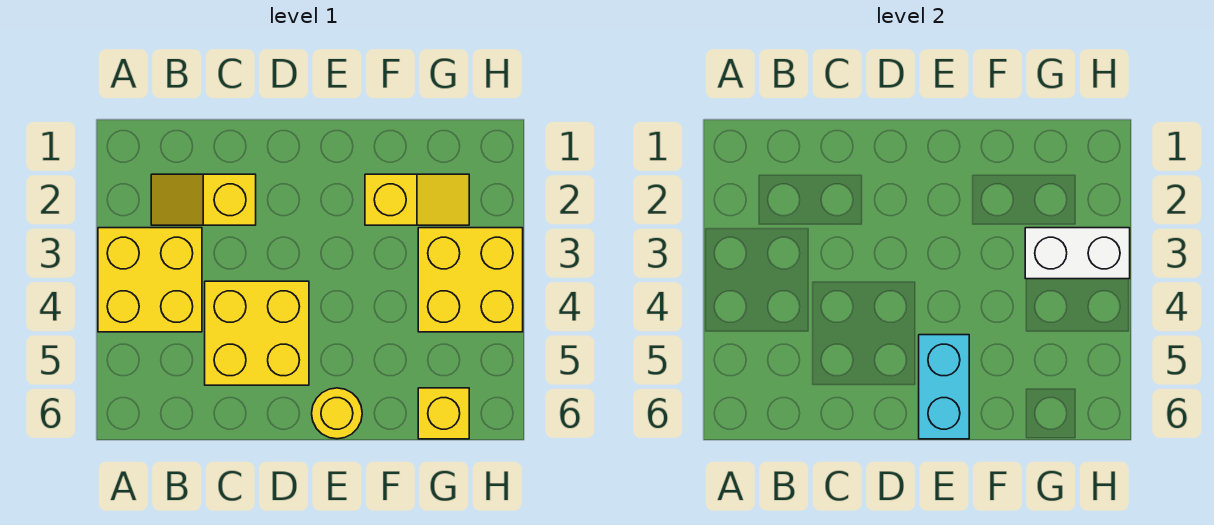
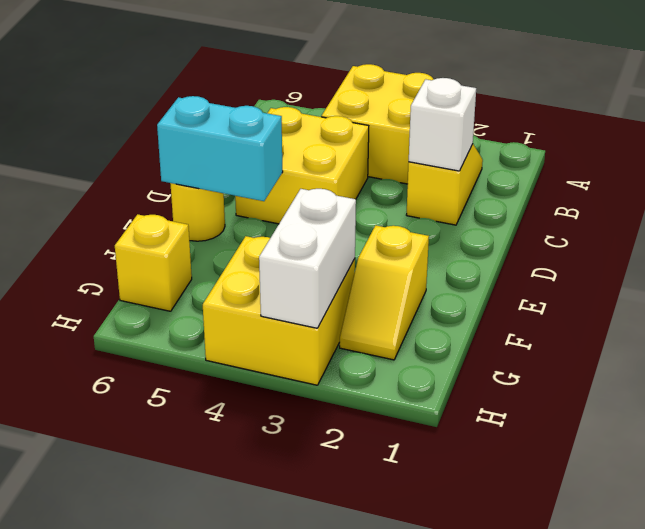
none -> white 1x1 brick [409,78,476,171]

